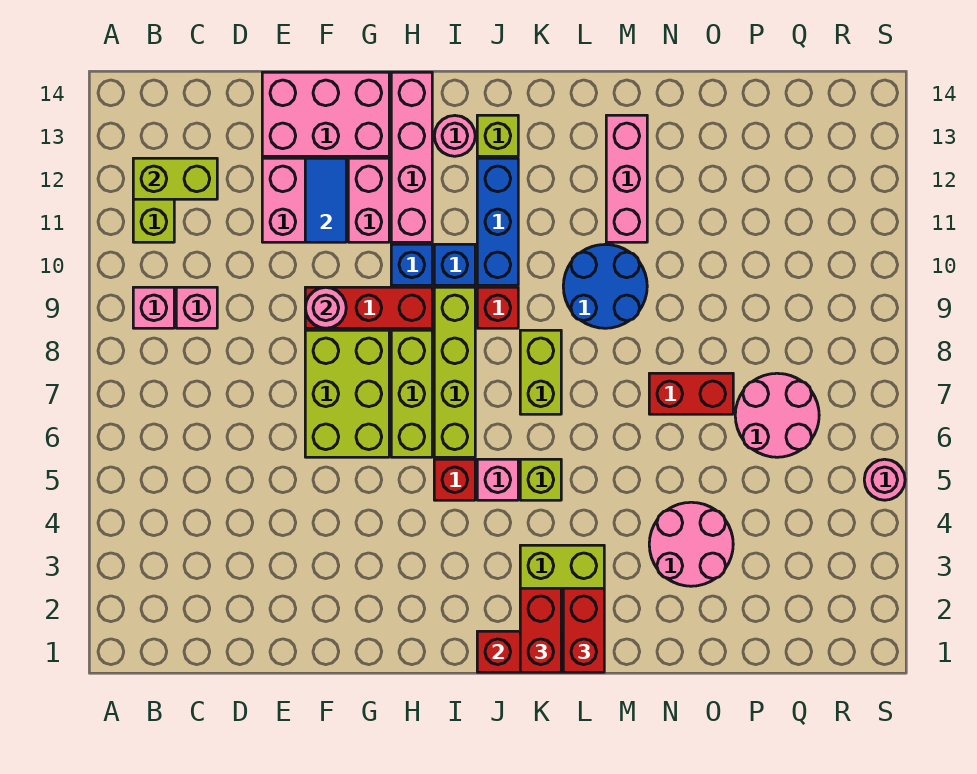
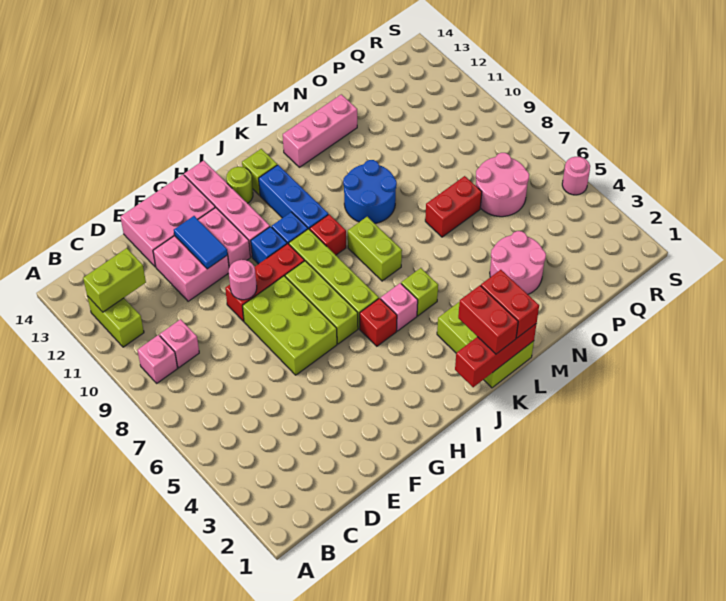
pink 1x1 round brick [434,116,475,156] -> lime 1x1 round brick [226,167,253,203]
pink 1x3 brick [606,115,647,242] -> pink 1x3 brick turned to [283,94,357,167]

